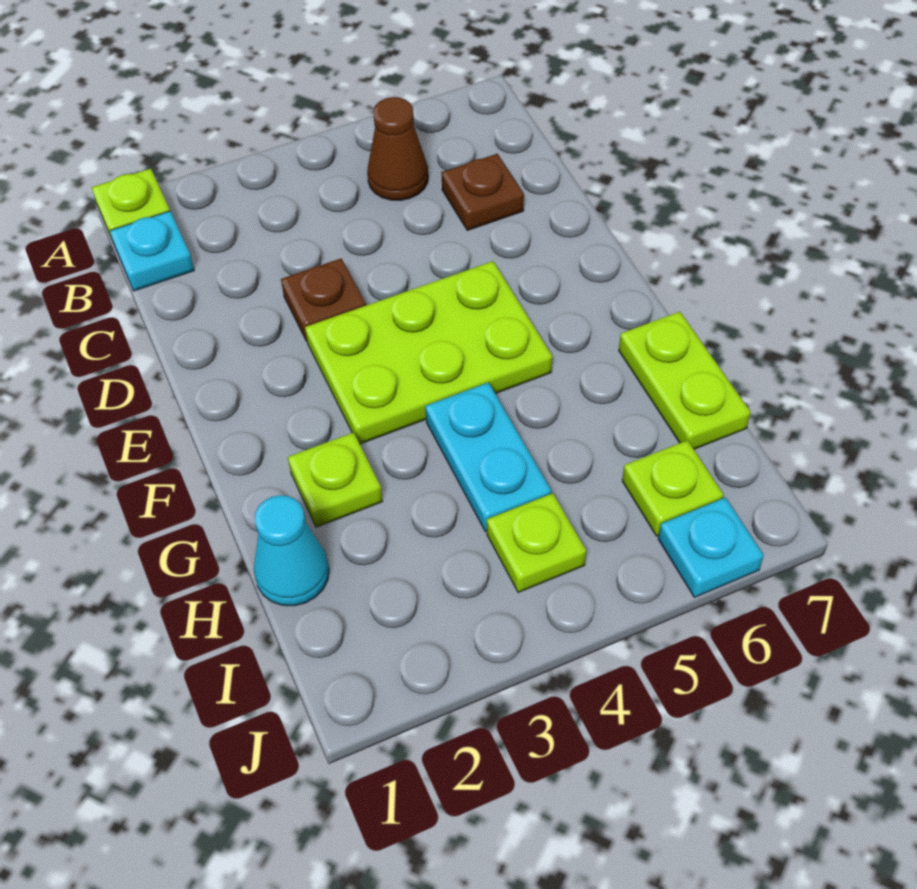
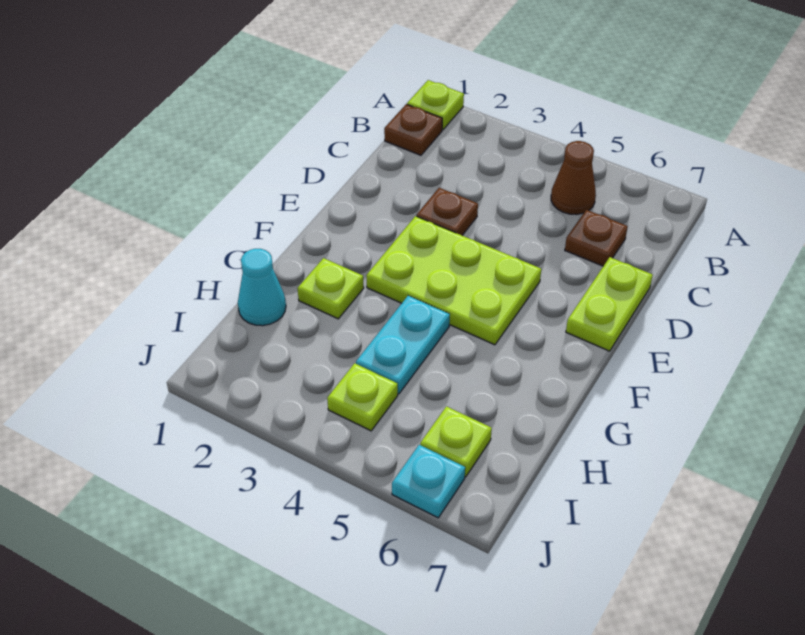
cyan 1x1 plate [110,211,194,291] -> brown 1x1 plate [384,104,442,155]
lime 1x2 plate [619,312,751,449] -> lime 1x2 plate moved to [566,257,653,351]

